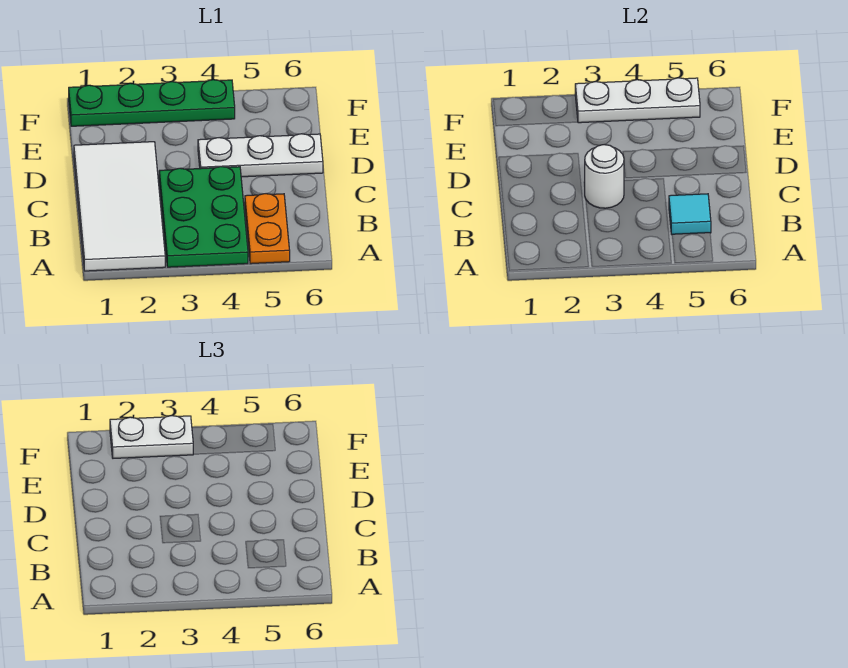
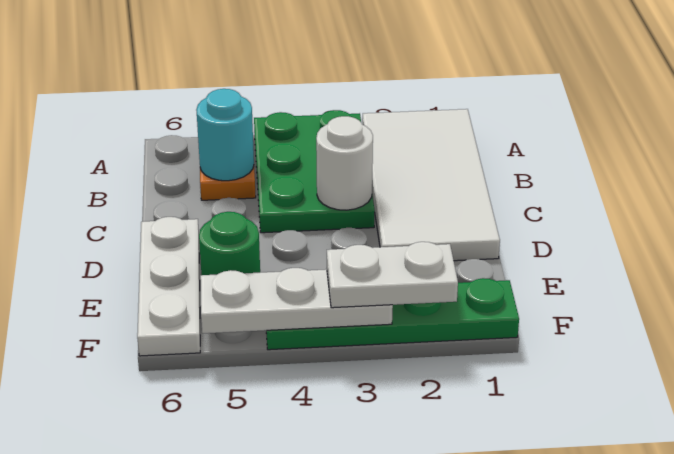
cyan 1x1 tile [669,194,711,234] -> cyan 1x1 round brick [196,89,254,181]
white 1x3 plate [198,134,323,177] -> white 1x3 plate turned to [137,217,200,356]
none -> green 1x1 round brick [199,212,260,275]

